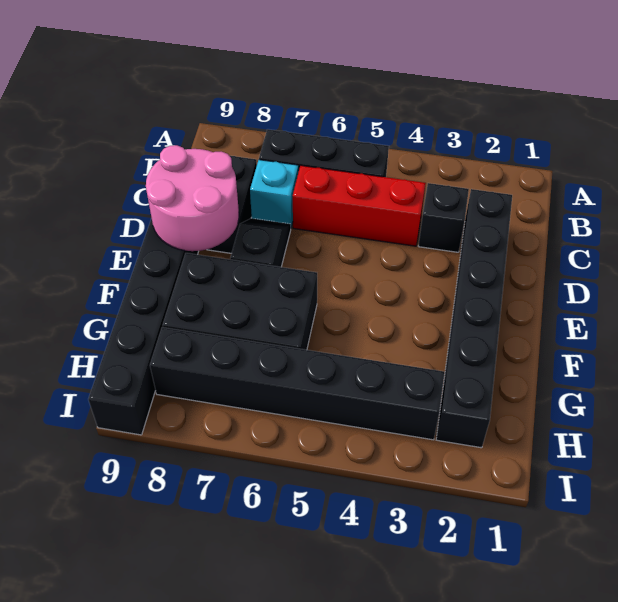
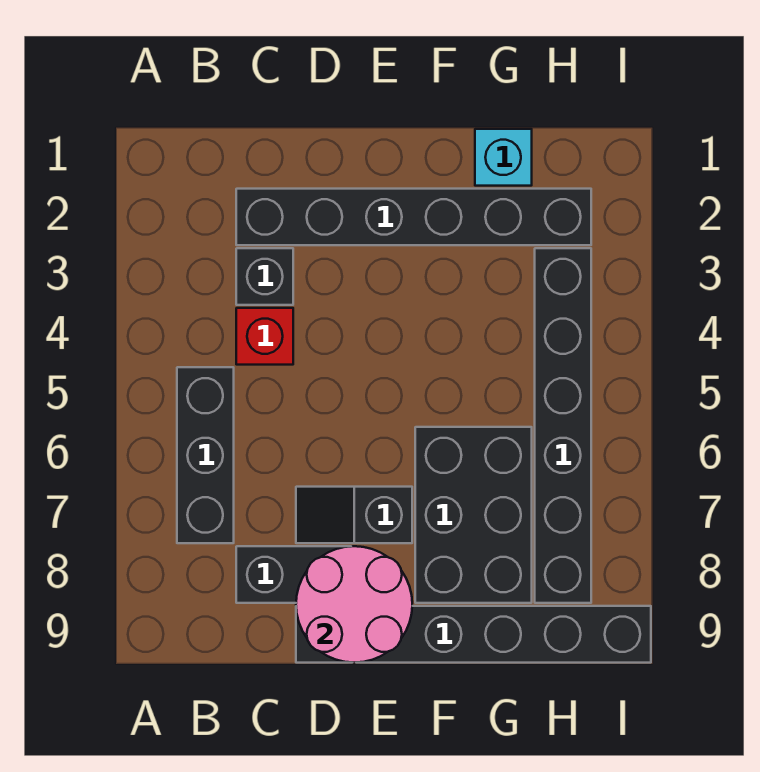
red 1x3 brick [293,166,426,246] -> red 1x1 brick [236,308,293,365]
cyan 1x1 brick [250,160,298,227] -> cyan 1x1 brick moved to [475,129,532,186]

